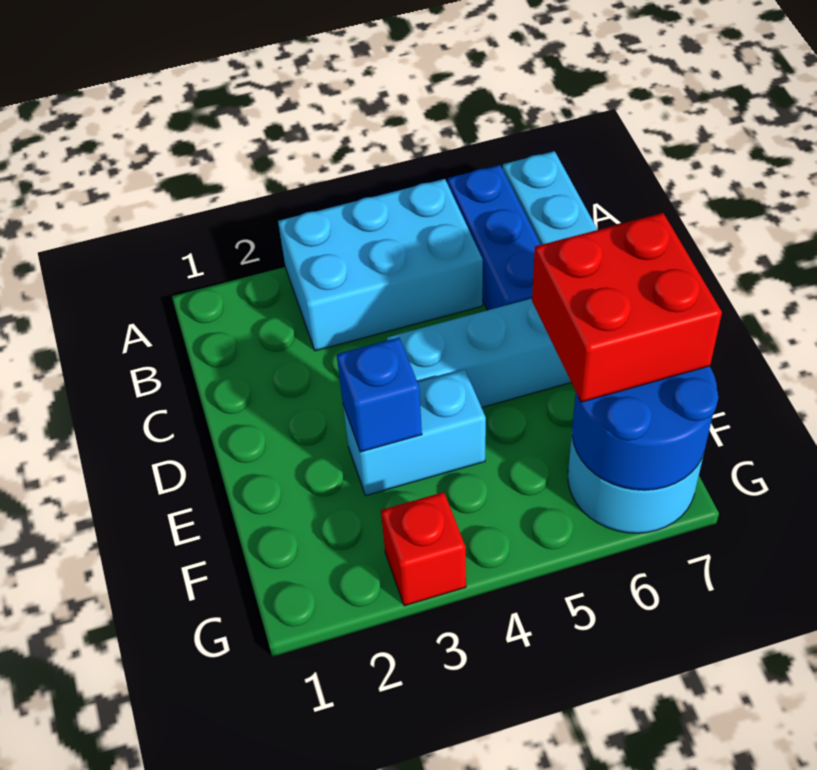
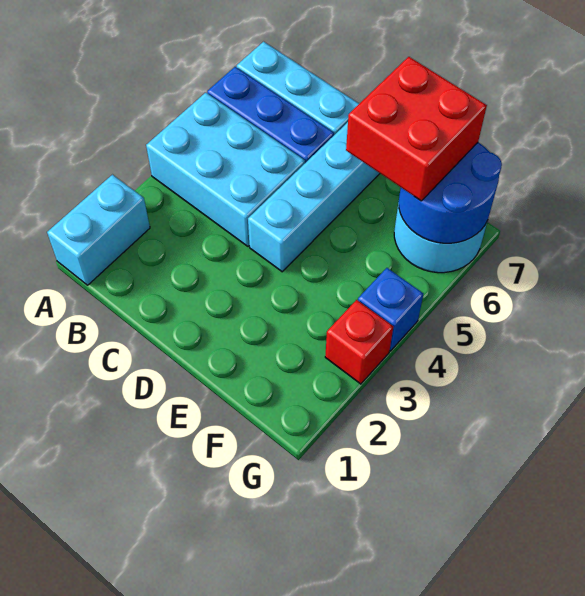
cyan 2x3 brick [278,179,483,351] -> cyan 2x3 brick turned to [146,93,305,246]
cyan 1x2 brick [343,370,486,495] -> cyan 1x2 brick moved to [47,175,150,285]
blue 1x1 brick [337,337,422,452] -> blue 1x1 brick moved to [358,268,424,351]

